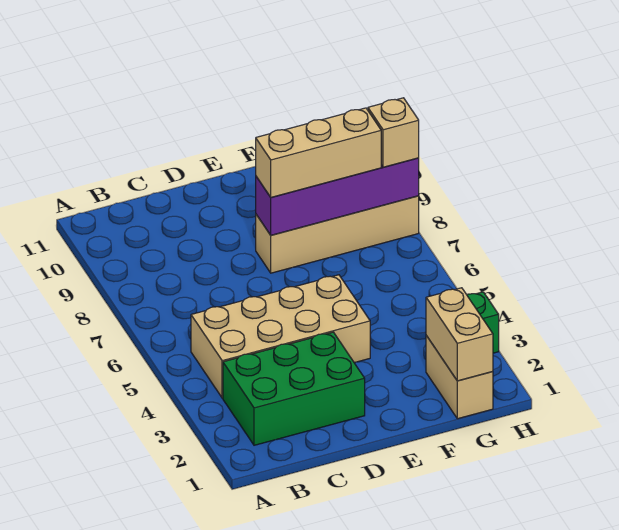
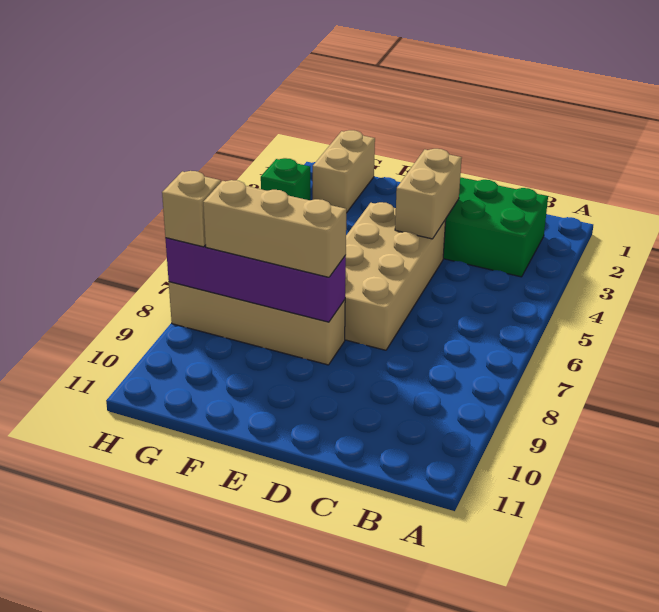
tan 2x4 brick [191,275,370,398] -> tan 2x4 brick turned to [345,202,446,350]
tan 1x2 brick [426,288,493,381] -> tan 1x2 brick moved to [395,149,462,239]

